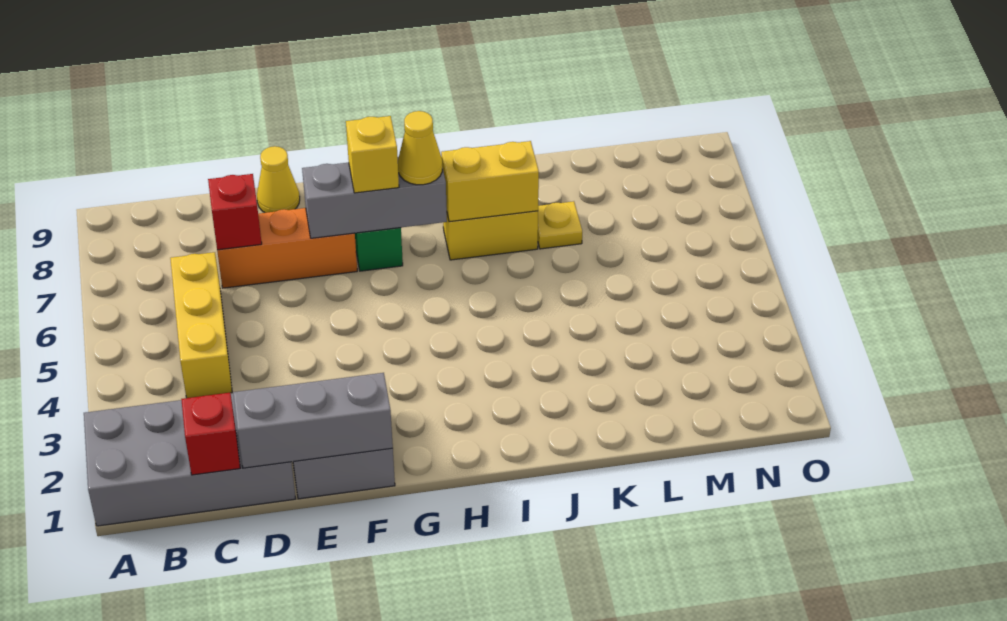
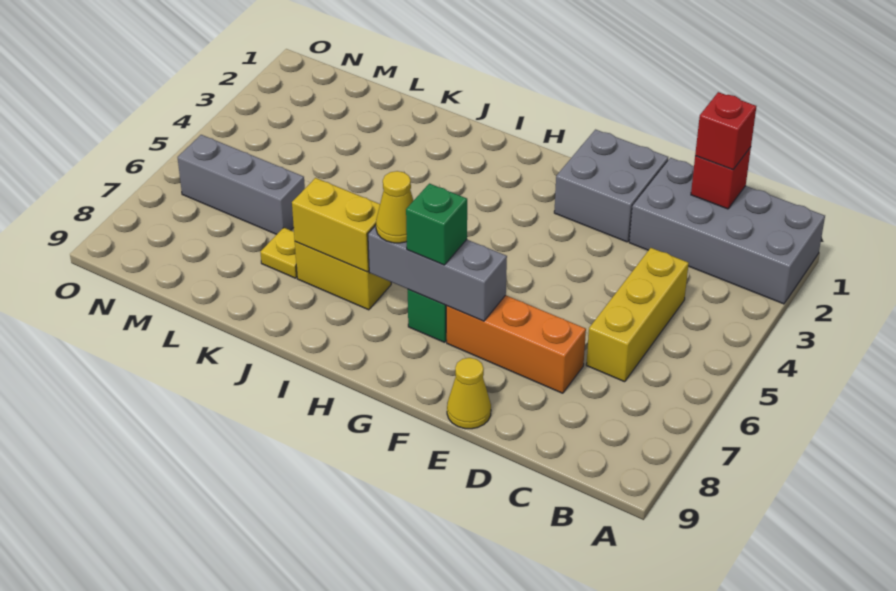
grey 1x3 brick [233,373,393,468] -> grey 1x3 brick moved to [178,135,305,234]
red 1x1 brick [208,174,262,250] -> red 1x1 brick moved to [695,92,757,170]
yellow 1x1 brick [346,116,399,193] -> green 1x1 brick [406,184,467,265]

